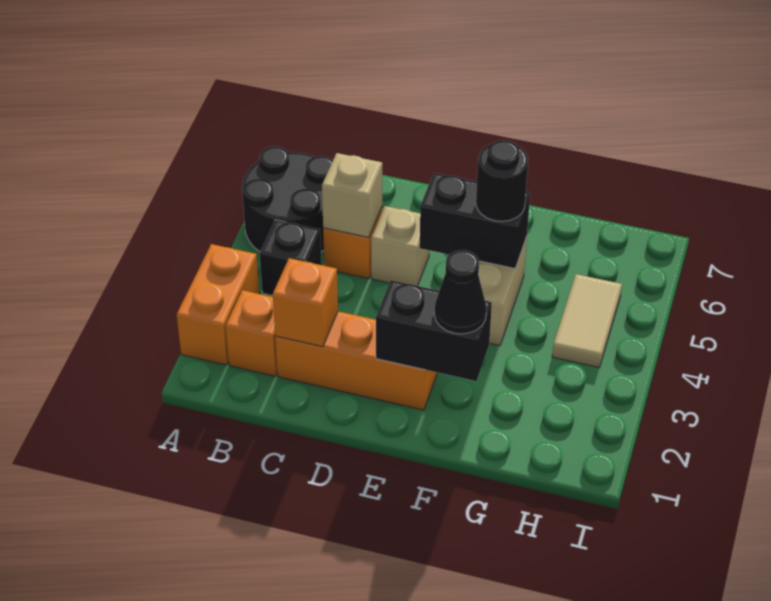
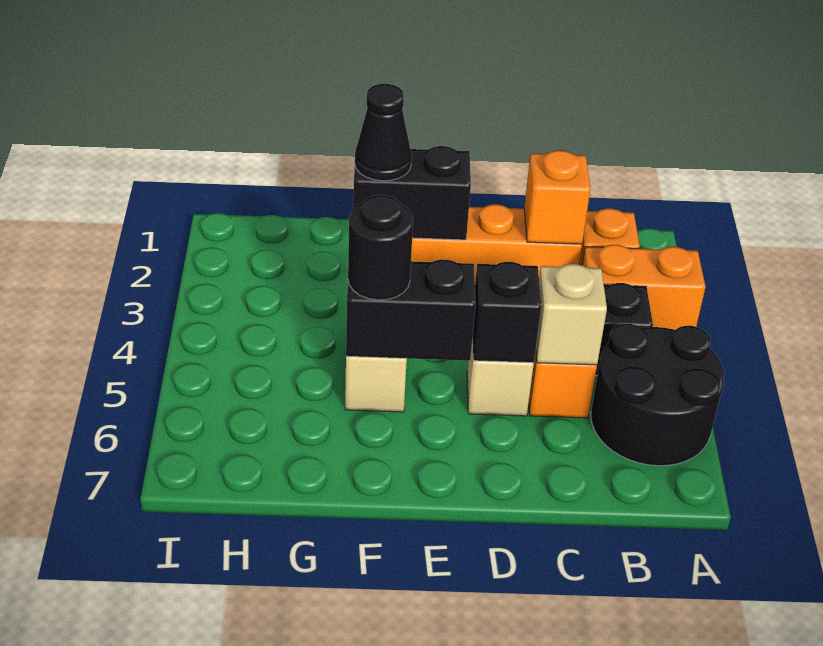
orange 1x2 brick [177,244,259,365] -> orange 1x2 brick turned to [582,245,706,330]
none -> black 1x1 brick [473,262,541,363]
tan 1x2 tile [552,274,622,368] -> none

